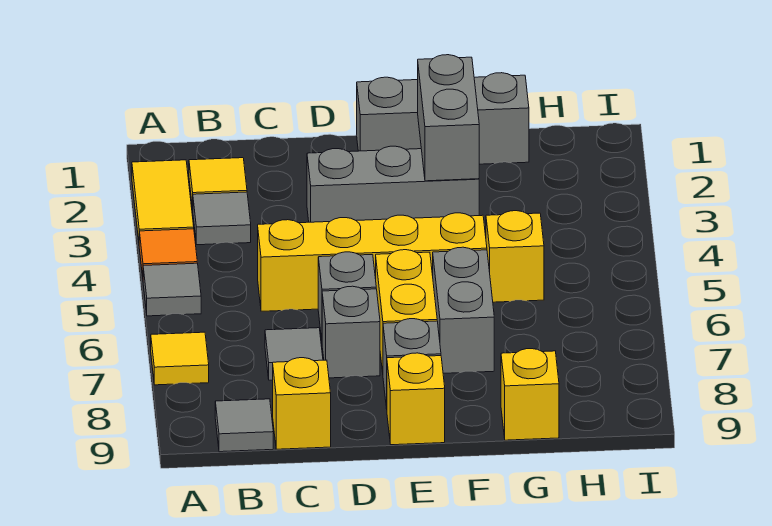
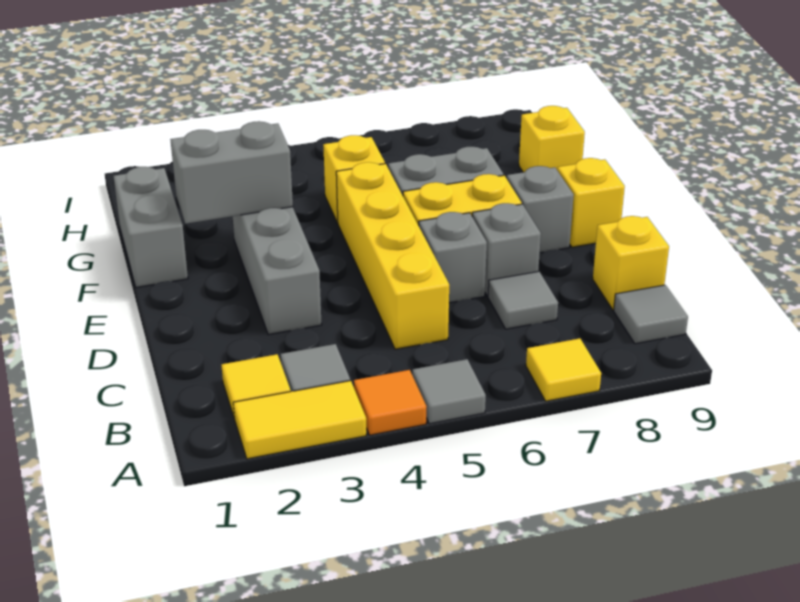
grey 1x3 brick [357,73,529,164] -> grey 1x2 brick [114,167,188,287]

